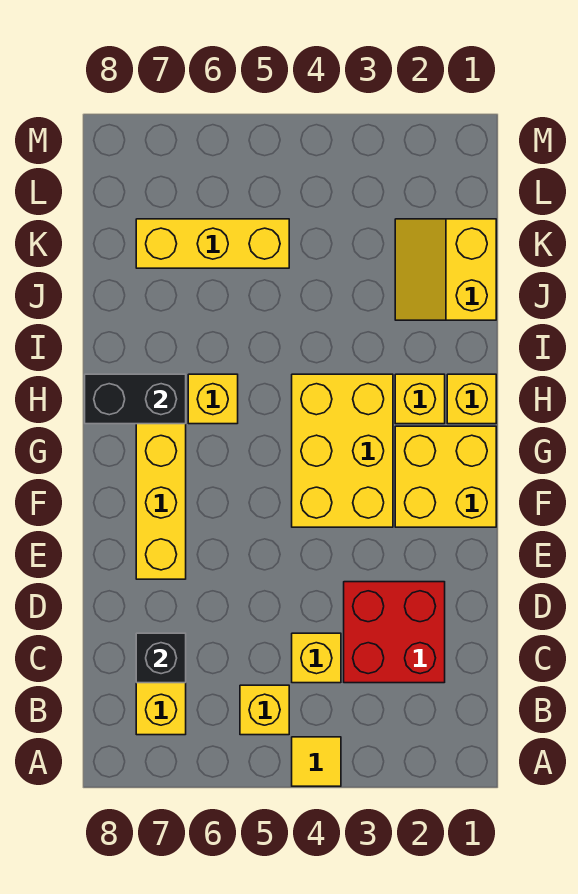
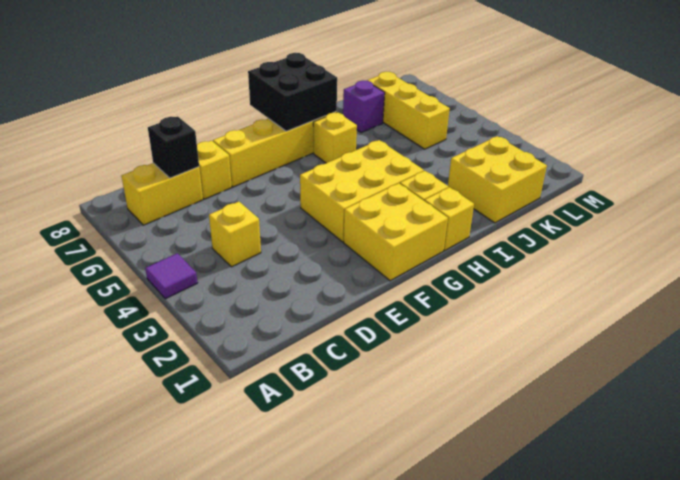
yellow 1x1 tile [292,737,341,786] -> purple 1x1 tile [145,253,197,299]
yellow 1x1 brick [240,685,289,735] -> yellow 1x1 brick moved to [197,141,232,199]
red 2x2 brick [344,582,445,683] -> none
black 1x2 brick [85,374,186,424] -> black 2x2 brick [248,53,337,131]
yellow 2x2 slope [395,219,496,320] -> yellow 2x2 brick [448,136,547,223]
none -> purple 1x1 brick [343,81,385,133]

